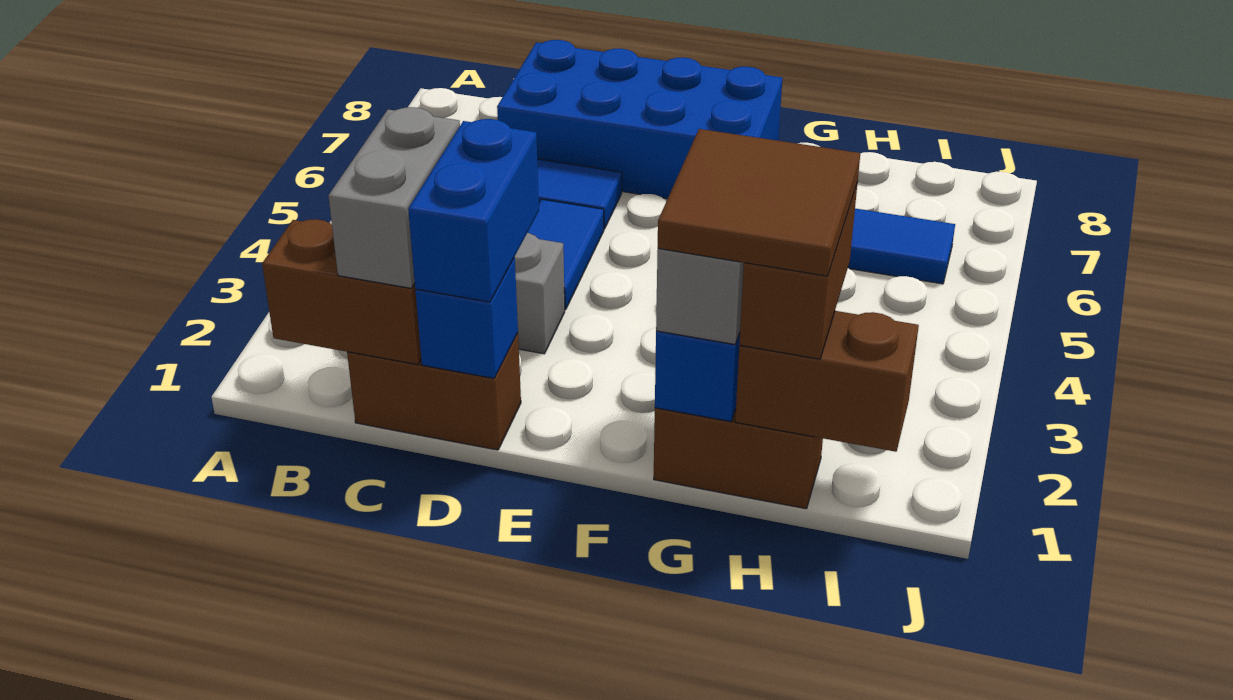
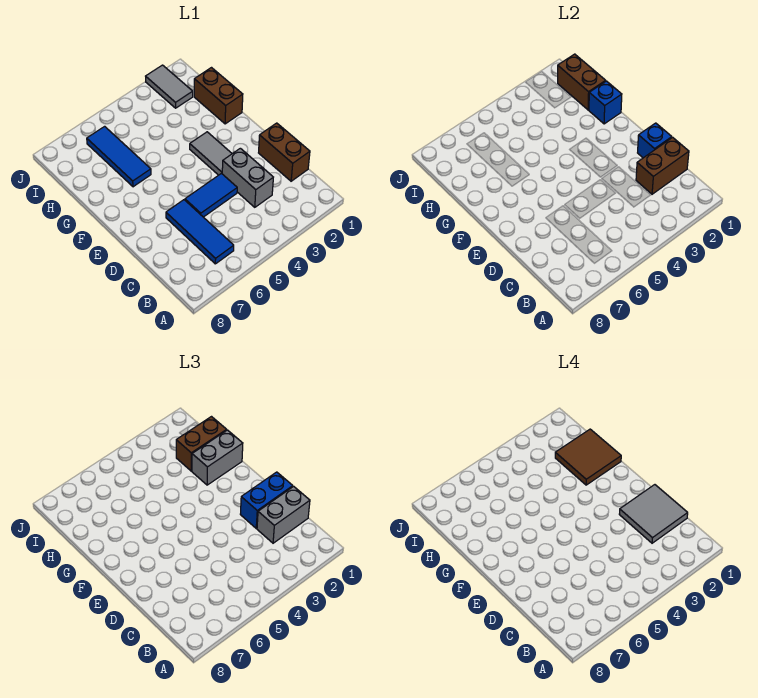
brown 1x2 brick [262,219,421,365] -> brown 1x2 brick turned to [636,137,689,194]
none -> grey 2x2 tile [619,485,688,543]
blue 2x4 brick [497,40,782,199] -> none
none -> grey 1x2 tile [190,132,232,175]
none -> grey 1x2 tile [146,65,193,108]

